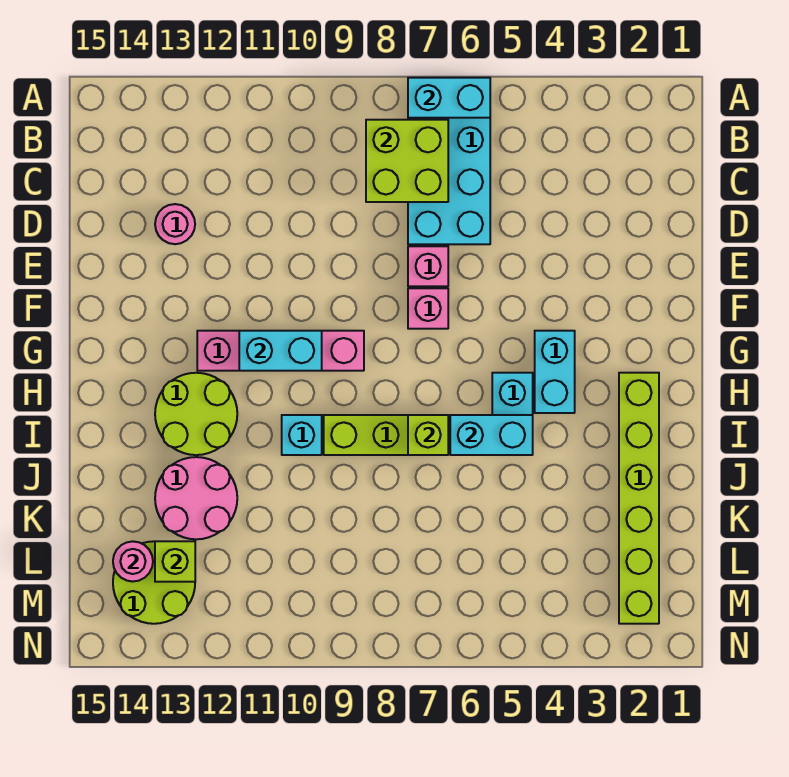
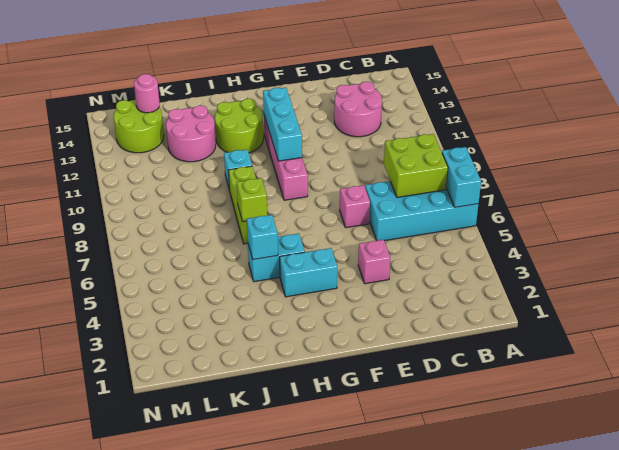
pink 1x1 round brick [155,204,195,244] -> pink 2x2 round brick [334,82,382,137]
pink 1x1 brick [408,288,448,329] -> pink 1x1 brick moved to [358,240,390,284]
cyan 1x2 brick [239,331,322,371] -> cyan 1x3 brick [263,88,302,161]
lime 1x6 brick [619,373,659,624] -> none
cyan 1x2 brick [450,415,533,455] -> cyan 1x1 brick [247,215,278,260]
lime 1x1 brick [155,541,195,582] -> none

